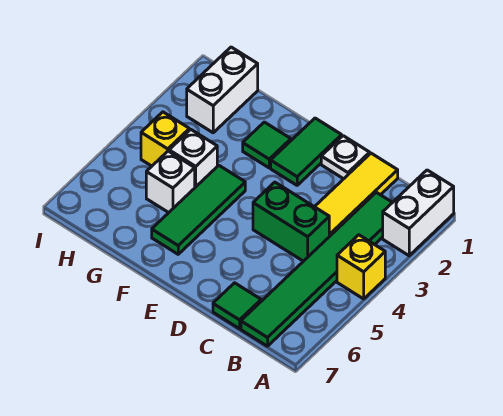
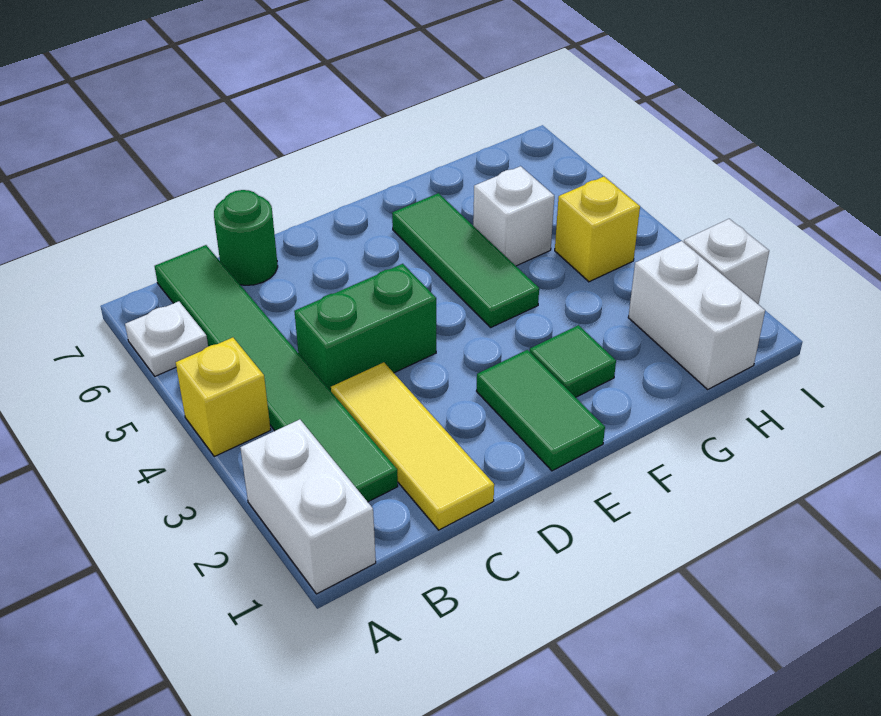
green 1x1 tile [213,283,261,329] -> green 1x1 round brick [214,190,278,285]
white 1x1 plate [321,136,370,179] -> white 1x1 plate moved to [125,301,208,376]
white 1x1 brick [169,130,217,187] -> white 1x1 brick moved to [684,219,769,304]

